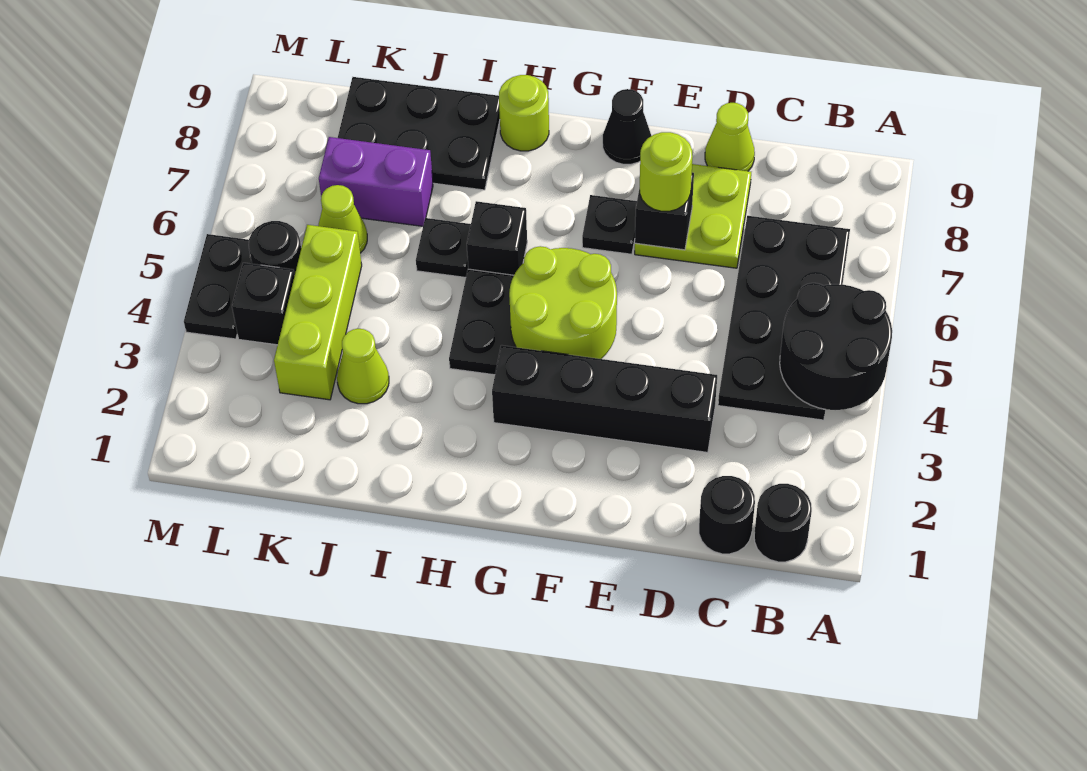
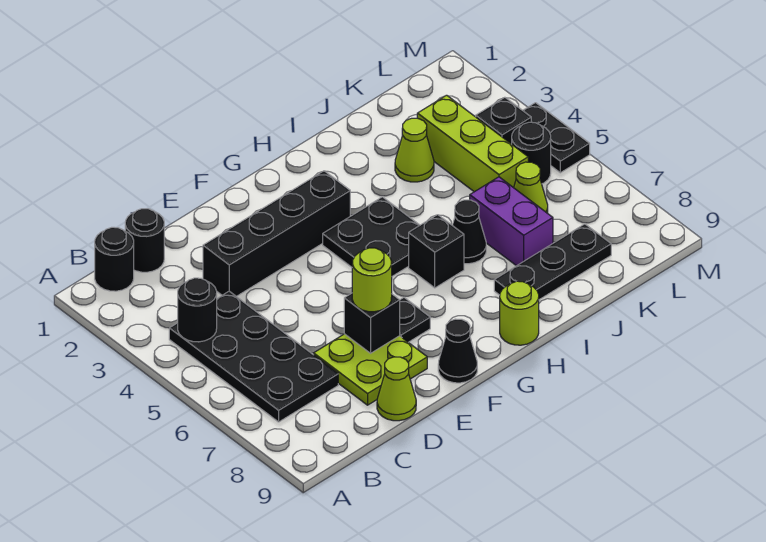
black 2x2 round brick [780,283,892,410] -> black 1x1 round brick [178,278,217,342]
lime 2x2 round brick [509,246,617,359] -> none
black 1x1 plate [416,218,471,277] -> black 1x1 cone [452,200,486,264]
black 2x3 plate [338,77,500,190] -> black 1x3 plate [494,224,611,300]
purple 1x2 brick [319,137,433,226] -> purple 1x2 brick turned to [470,177,553,266]

